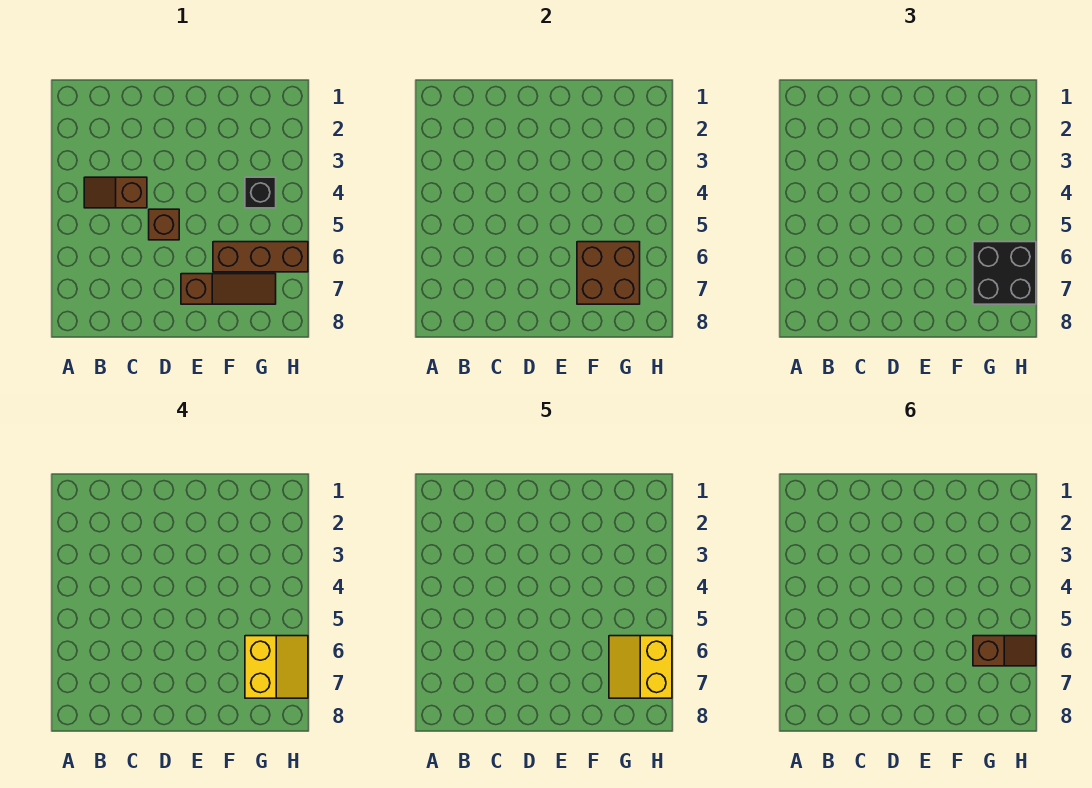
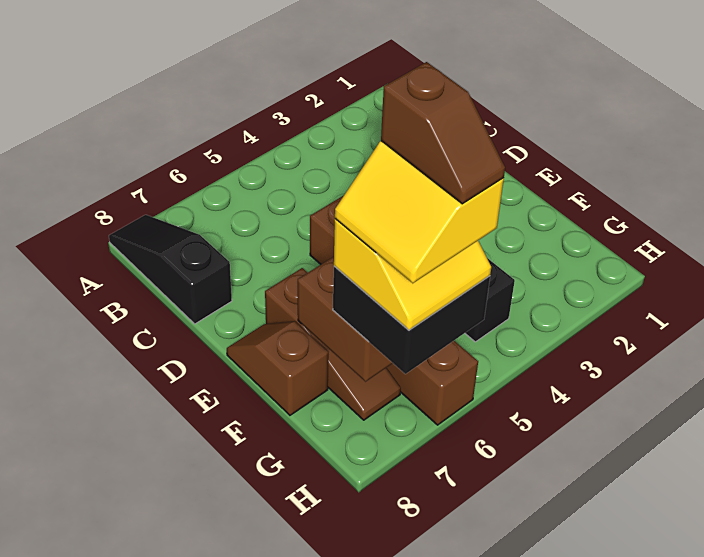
none -> black 1x3 slope [109,215,232,324]
brown 1x2 slope [84,177,147,208] -> brown 1x2 slope moved to [227,321,328,415]
yellow 2x2 slope [609,636,672,698] -> yellow 2x2 slope turned to [335,141,504,283]

